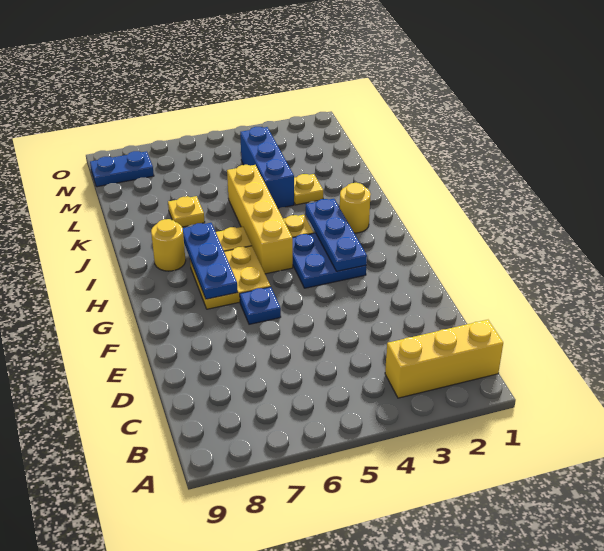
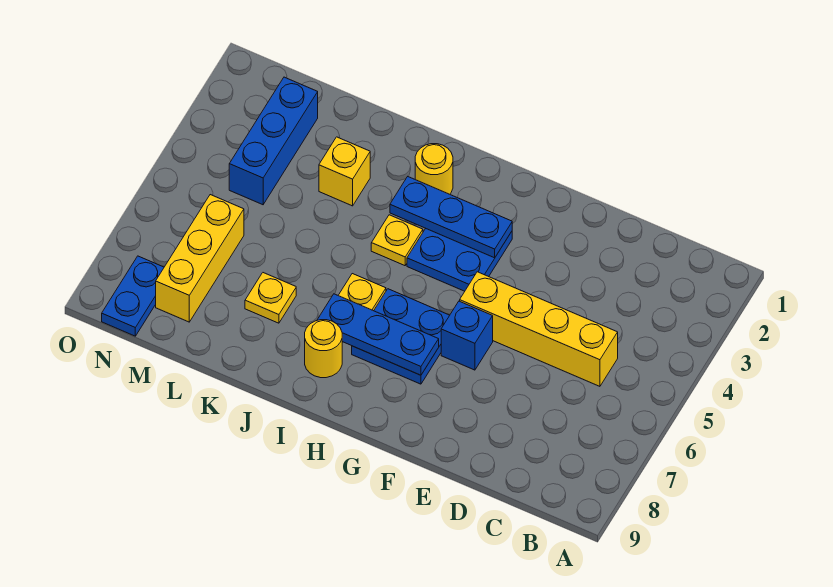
yellow 1x3 brick [385,320,503,398] -> yellow 1x3 brick moved to [156,195,244,322]
blue 1x1 plate [240,287,281,324] -> blue 1x1 brick [441,301,493,370]
yellow 2x2 plate [190,246,271,309] -> blue 2x2 plate [352,289,450,384]
yellow 1x4 brick [227,165,293,274] -> yellow 1x4 brick moved to [460,272,618,386]
yellow 1x1 plate [294,174,323,205] -> yellow 1x1 brick [319,137,370,206]
blue 1x3 brick [240,127,294,208] -> blue 1x3 brick turned to [229,77,318,205]

